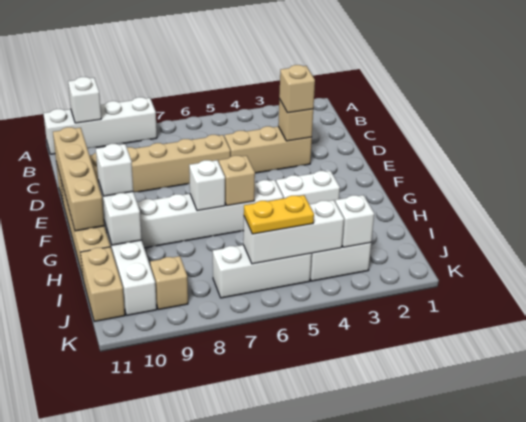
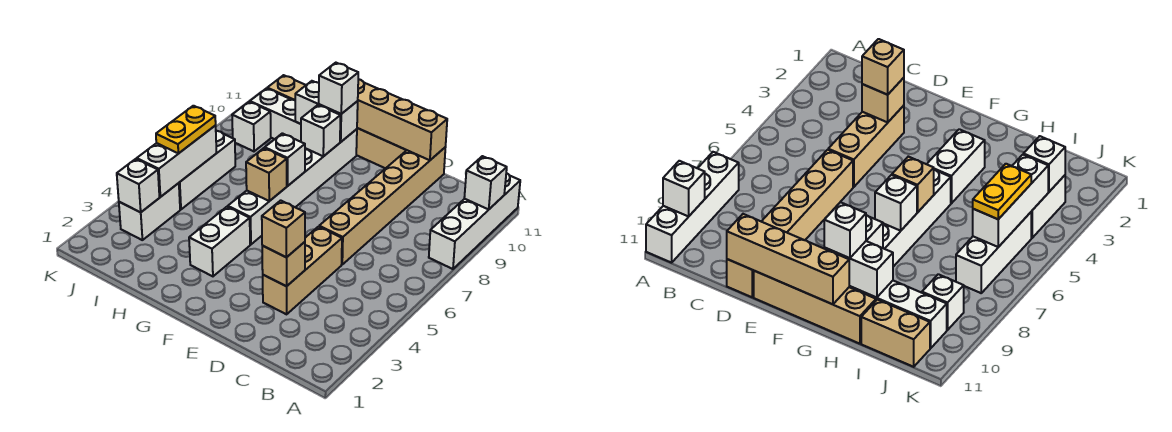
none -> white 1x1 brick [301,105,340,156]
tan 1x1 brick [150,256,188,310] -> white 1x1 brick [232,102,271,151]

